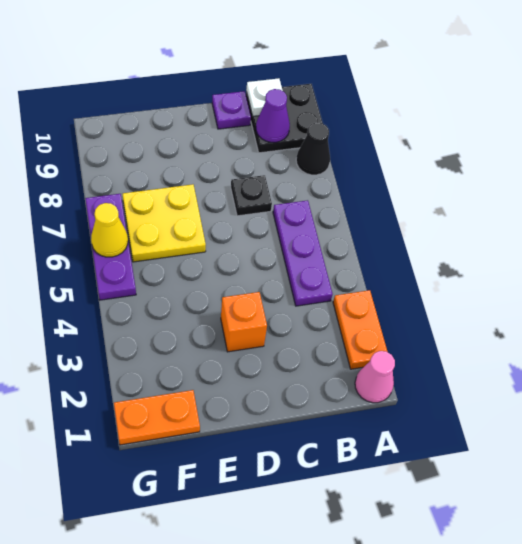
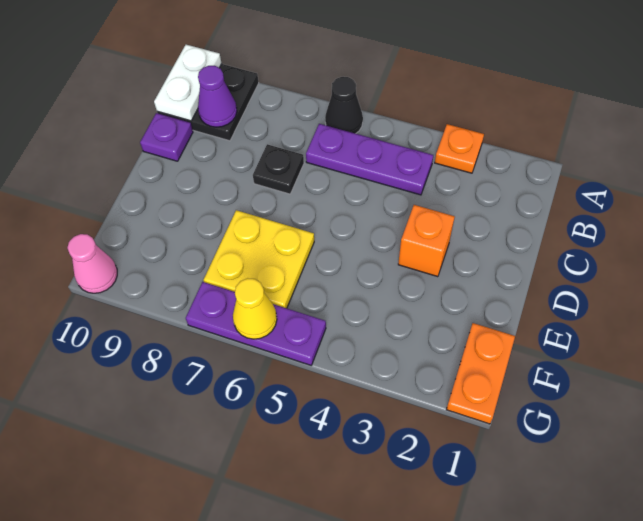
pink 1x1 cone [355,351,395,403] -> pink 1x1 cone moved to [67,234,117,293]
orange 1x2 plate [333,290,388,369] -> orange 1x1 plate [435,124,484,173]
black 1x1 cone [296,123,330,175] -> black 1x1 cone moved to [325,77,363,134]
white 1x1 plate [246,78,283,116] -> white 1x2 plate [154,45,222,121]

